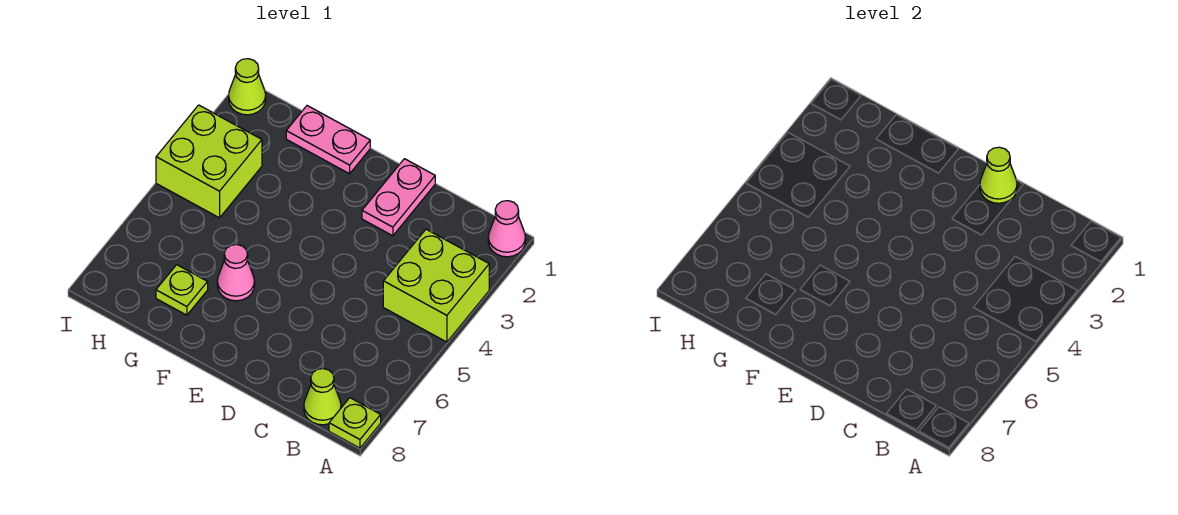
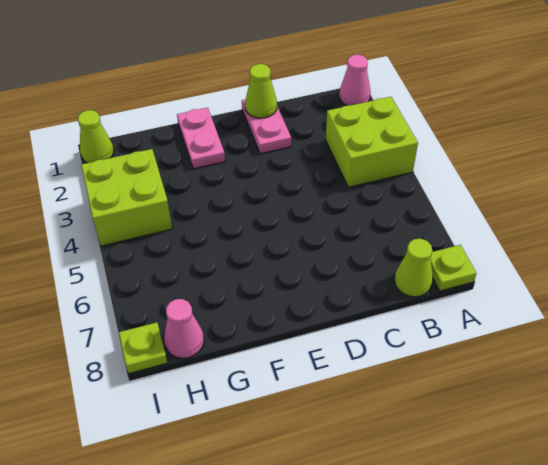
pink 1x2 plate [286,106,370,174] -> pink 1x2 plate turned to [177,108,225,169]
pink 1x1 cone [217,244,255,301] -> pink 1x1 cone moved to [164,299,204,358]
lime 1x1 plate [156,265,208,315] -> lime 1x1 plate moved to [119,323,167,374]

